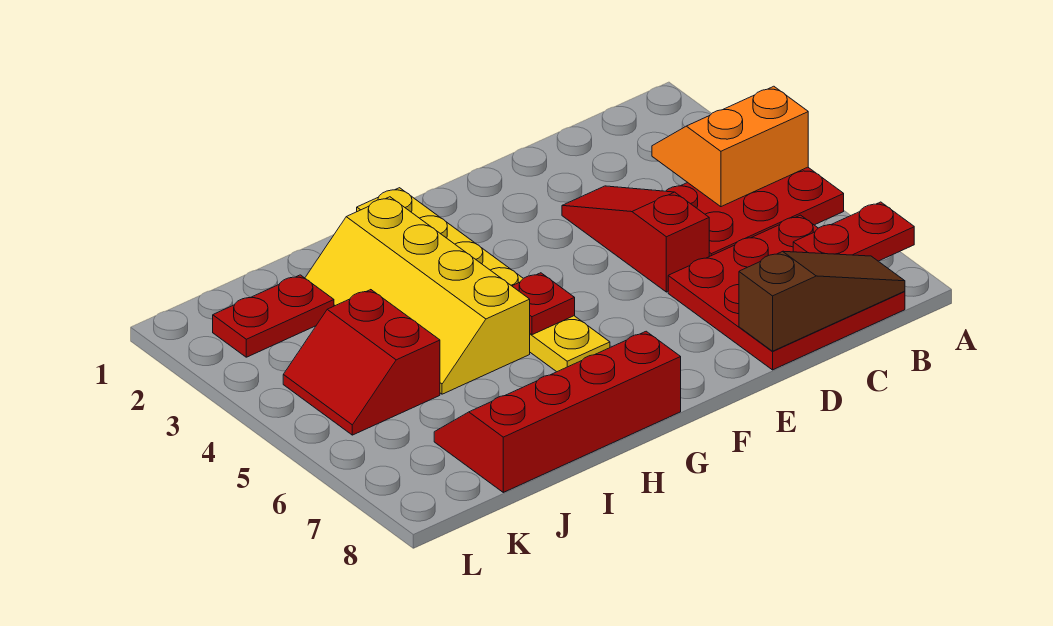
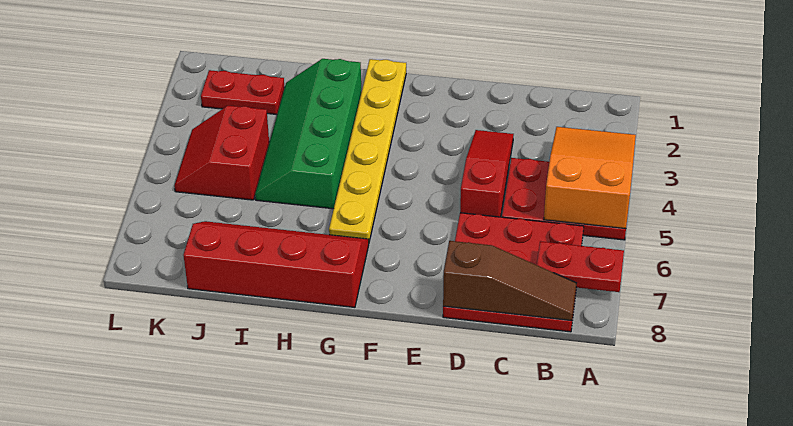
orange 2x2 slope [652,86,808,207] -> orange 2x3 slope [544,127,636,229]
red 1x1 plate [512,273,575,335] -> none
yellow 2x4 slope [305,197,530,394] -> green 2x4 slope [255,59,362,209]

